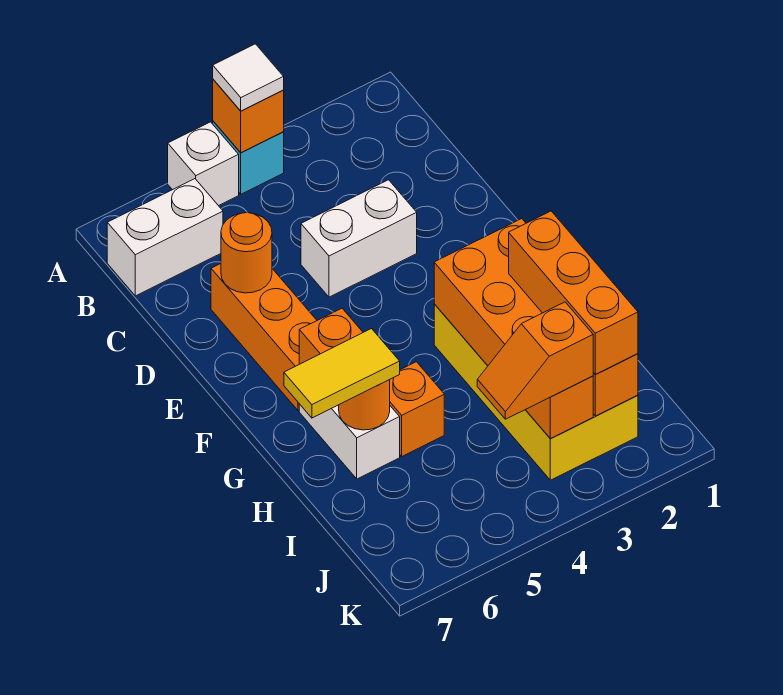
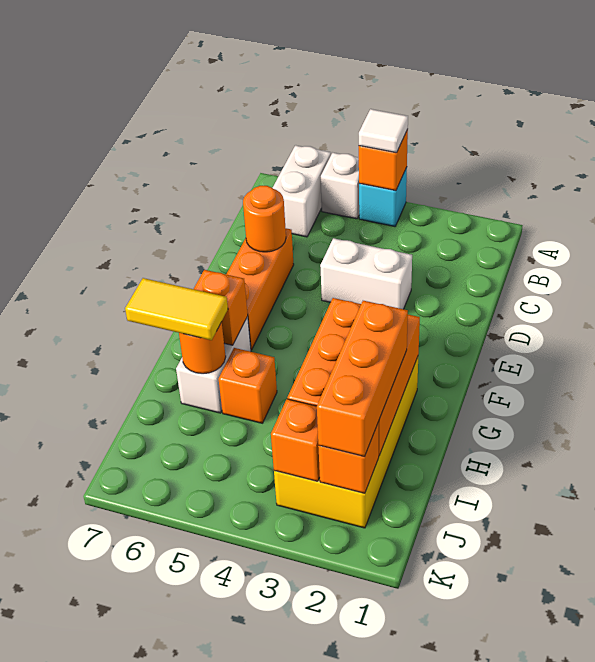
white 1x2 brick [107,179,223,296] -> white 1x2 brick turned to [273,145,331,237]
orange 1x2 slope [477,302,593,419] -> none

